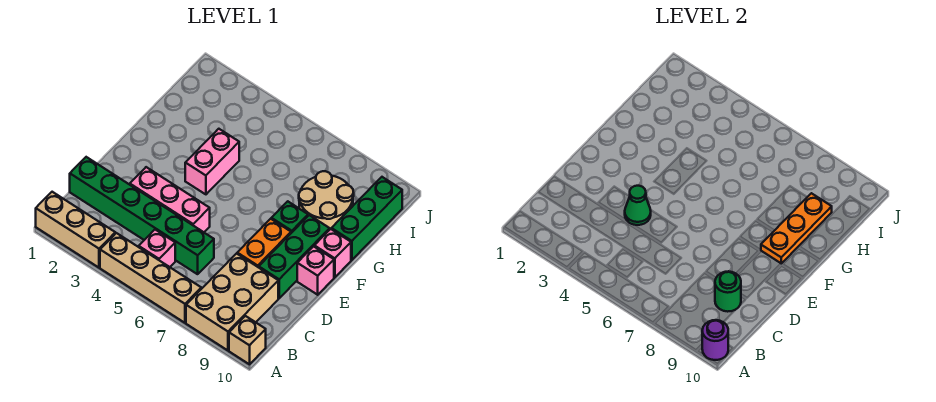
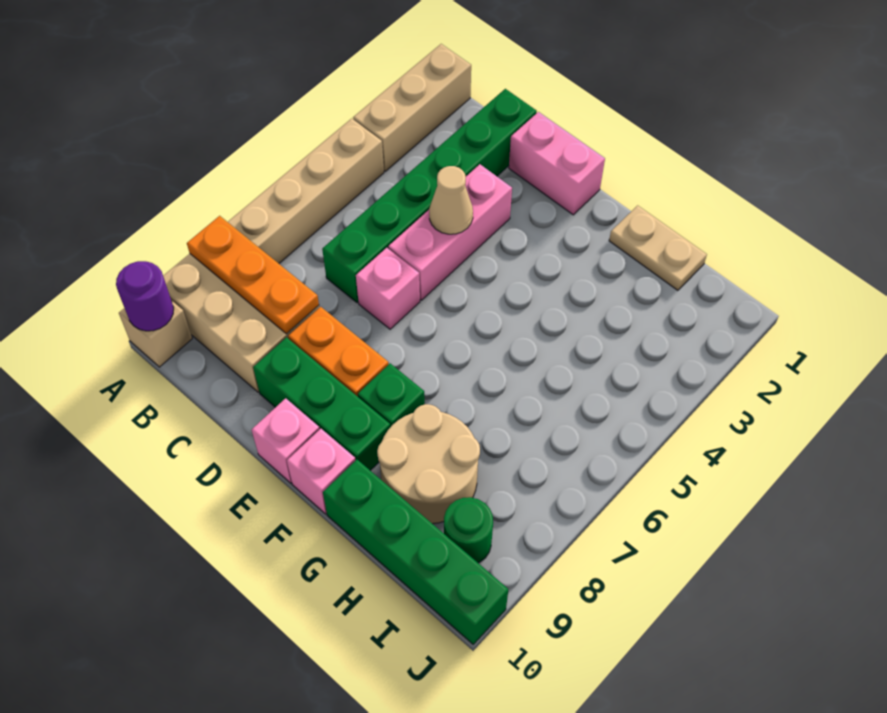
pink 1x1 brick [139,230,175,267] -> pink 1x1 brick moved to [356,248,420,329]
green 1x1 round brick [715,271,741,312] -> green 1x1 round brick moved to [444,497,493,563]
green 1x1 cone [625,186,651,225] -> tan 1x1 cone [429,166,473,234]
pink 1x2 brick [185,129,239,194] -> pink 1x2 brick moved to [509,112,605,215]
orange 1x3 plate [761,193,832,263] -> orange 1x3 plate moved to [187,216,319,334]
none -> tan 1x2 plate [609,205,707,290]
green 1x3 brick [331,177,402,260] -> green 1x4 brick [323,460,508,644]

